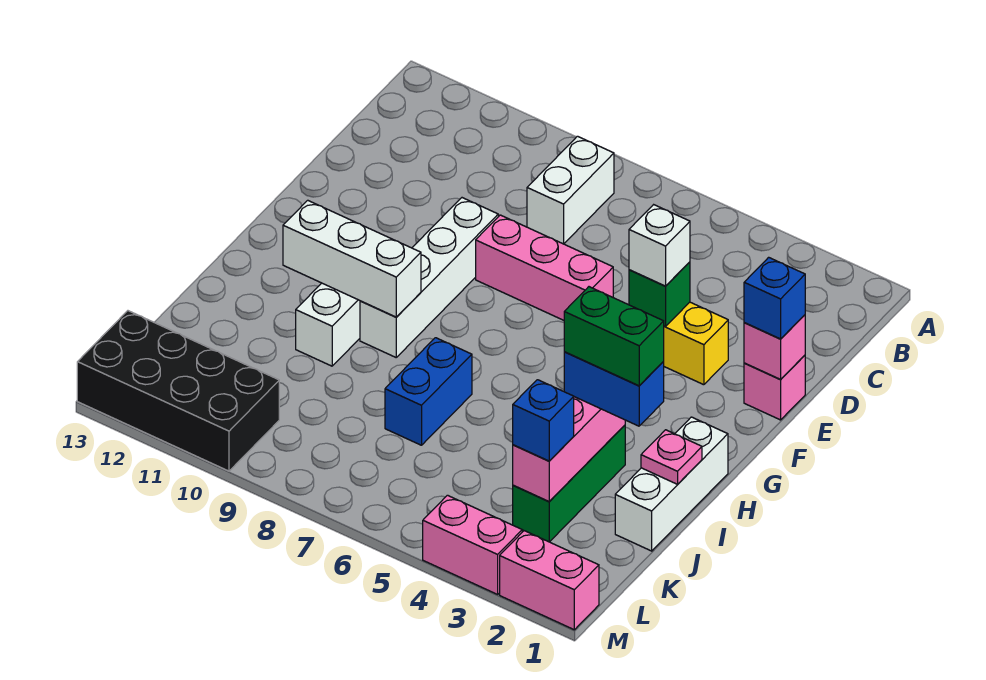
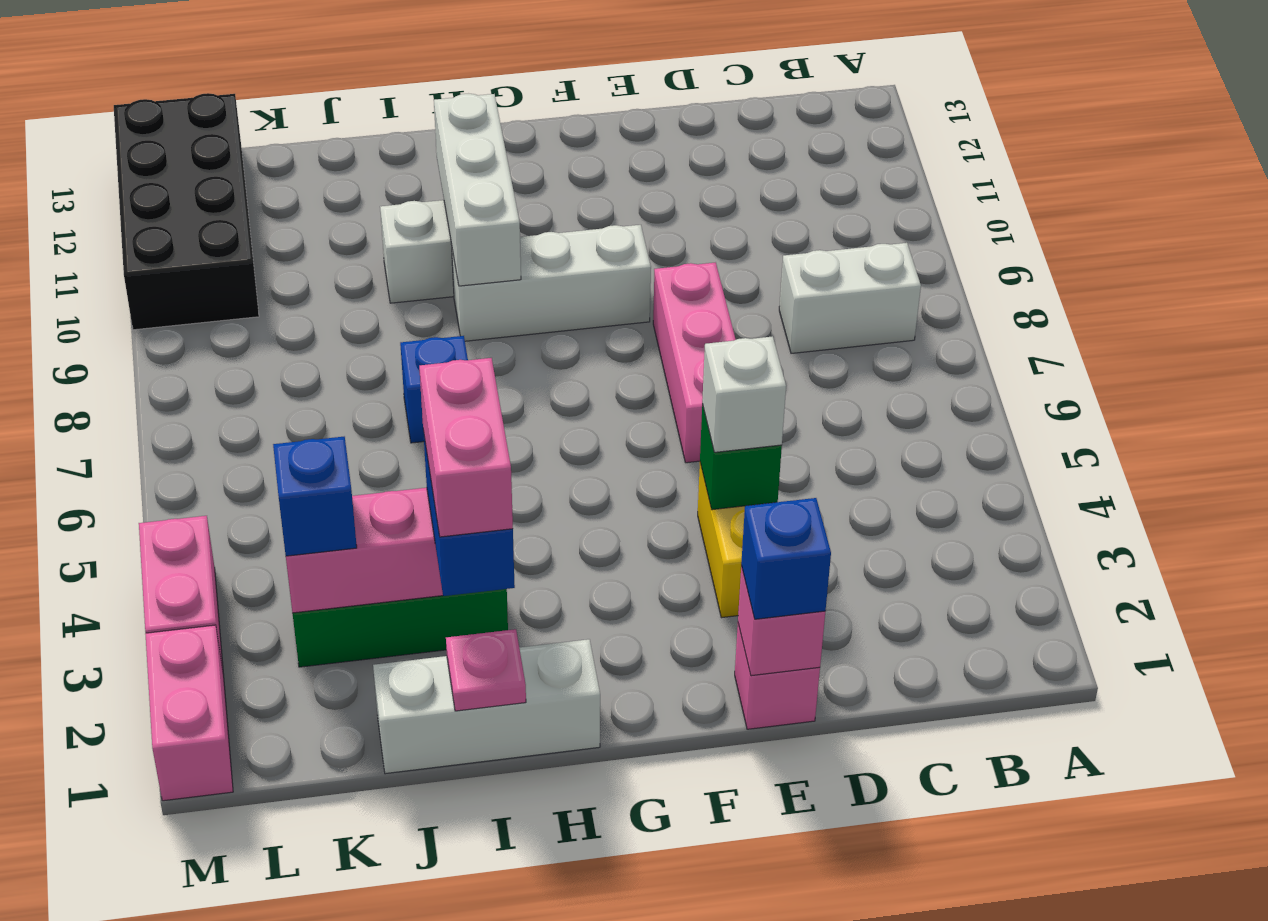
white 1x4 brick [360,198,498,357] -> white 1x3 brick [452,225,651,341]
green 1x2 brick [564,287,664,386] -> pink 1x2 brick [419,358,513,537]
blue 1x2 brick [385,338,472,445] -> blue 1x1 brick [400,336,468,443]

